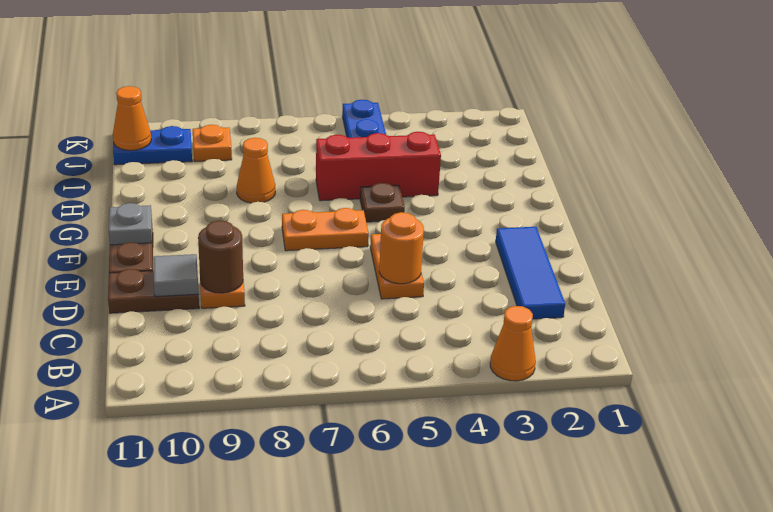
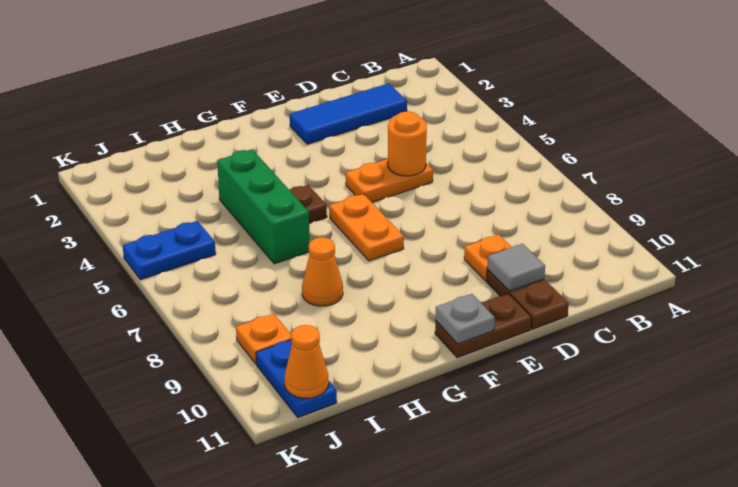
orange 1x1 cone [490,306,536,381] -> none
brown 1x1 round brick [198,220,243,293] -> none
red 1x3 brick [316,132,441,201] -> green 1x3 brick [217,149,310,264]

